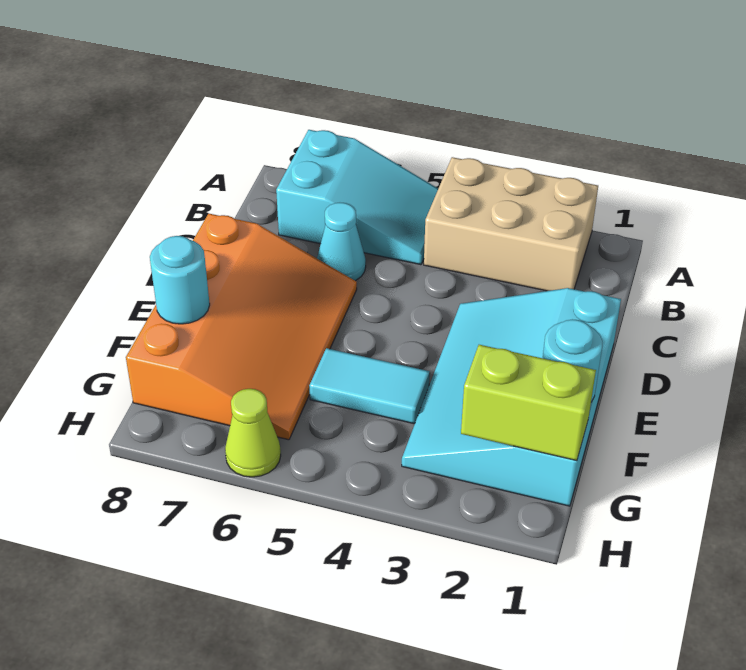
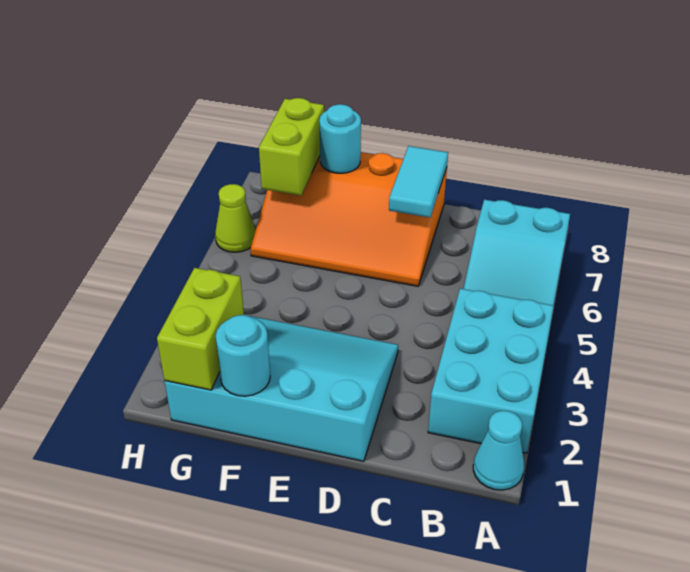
tan 2x3 brick [424,157,598,291] -> cyan 2x3 brick [428,289,554,453]
cyan 1x1 cone [317,203,366,281] -> cyan 1x1 cone moved to [473,411,524,490]
cyan 1x2 tile [309,348,430,424] -> cyan 1x2 tile moved to [389,146,448,218]
none -> lime 1x2 brick [259,98,324,196]

